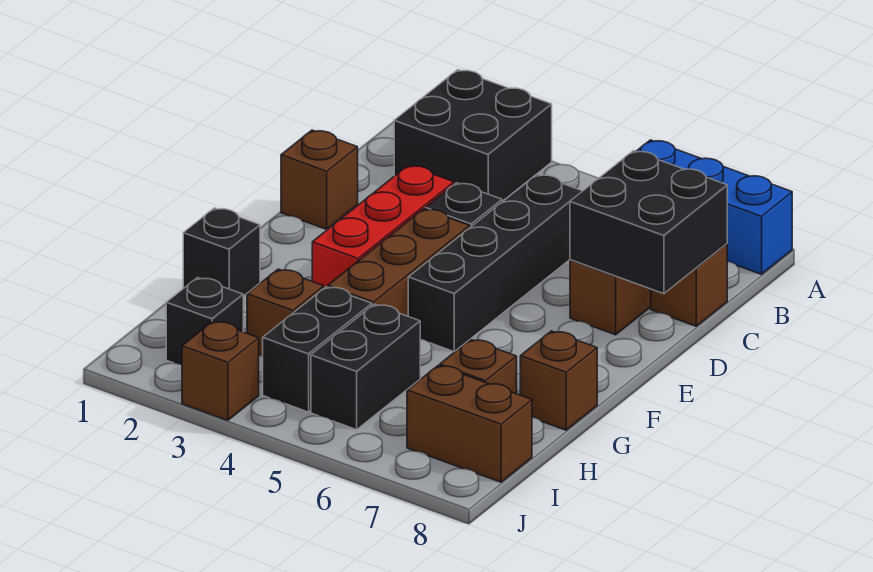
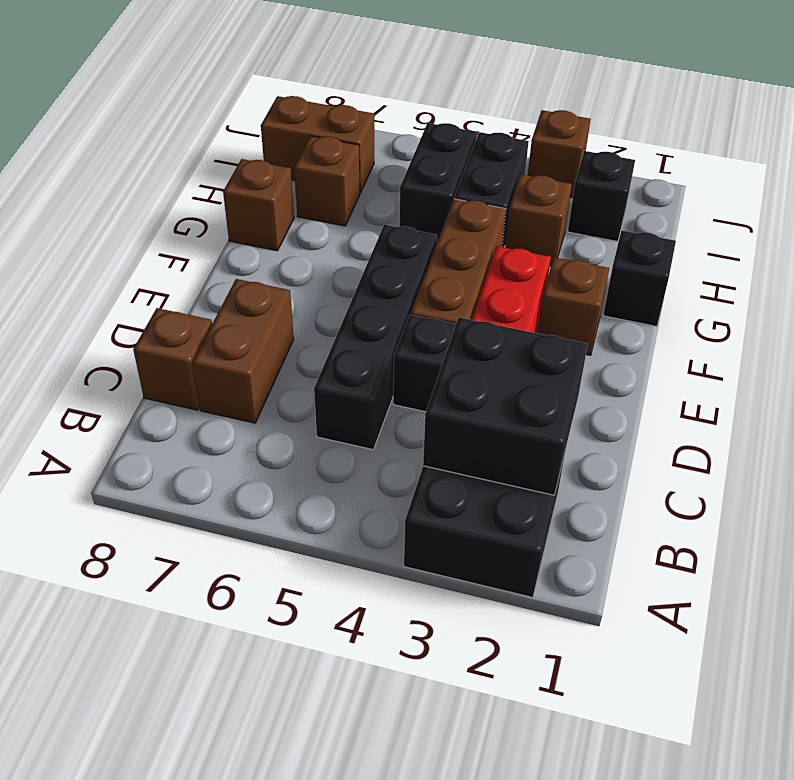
blue 1x3 brick [636,140,792,274] -> none
black 2x2 brick [570,151,727,294] -> black 2x2 brick moved to [423,317,588,495]
brown 1x1 brick [281,130,358,229] -> brown 1x1 brick moved to [538,257,609,355]

